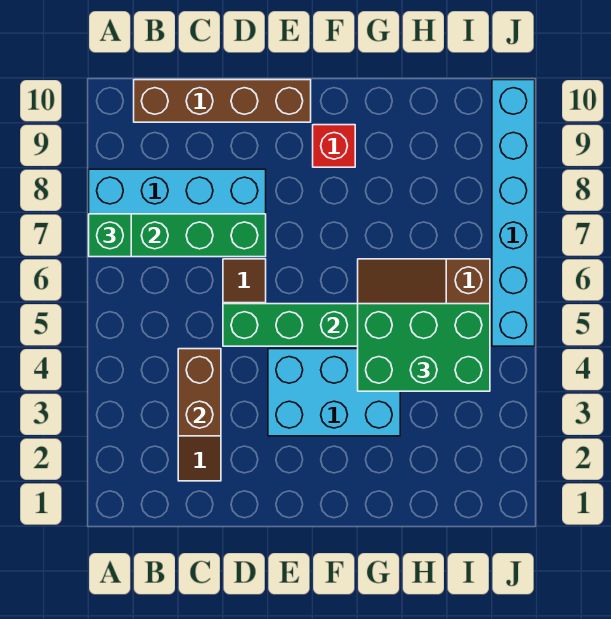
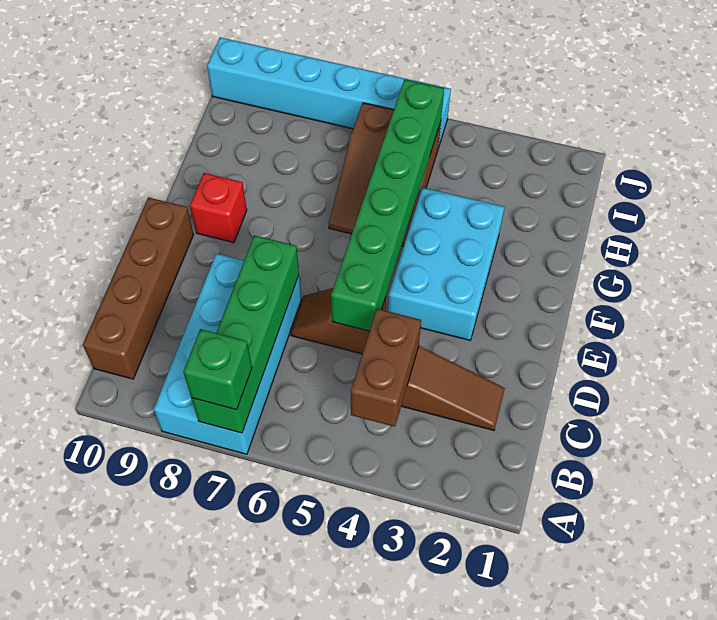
brown 1x2 brick [178,349,221,436] -> brown 1x2 brick turned to [351,309,421,427]
green 2x3 brick [358,304,490,391] -> none

